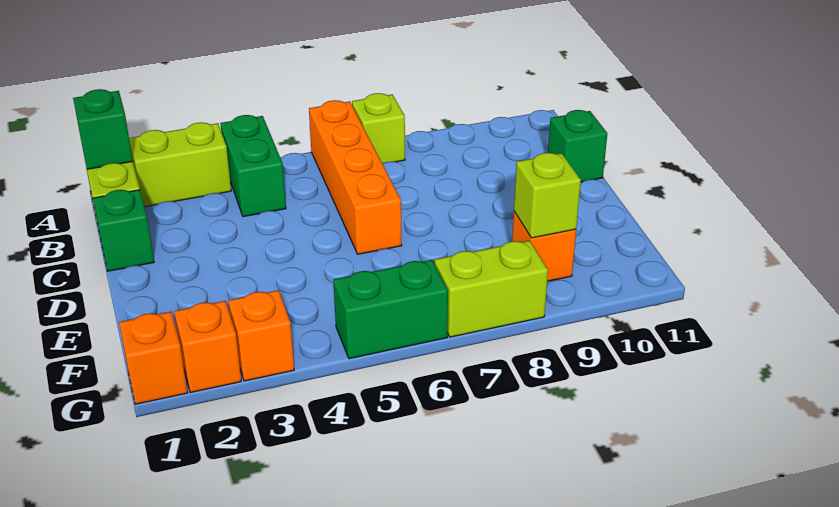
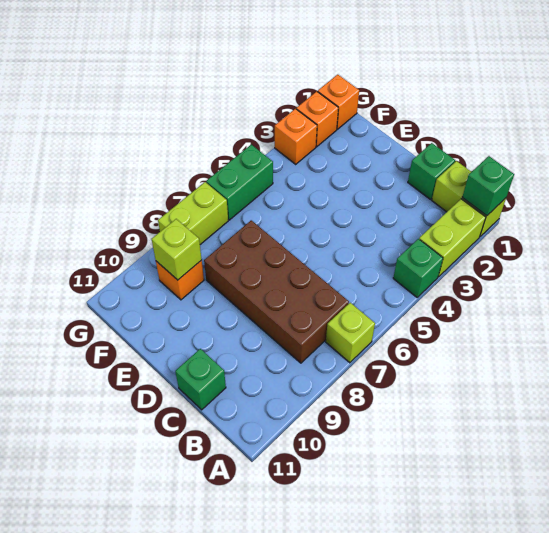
green 1x2 brick [220,115,286,217] -> green 1x1 brick [393,239,443,297]
orange 1x4 brick [309,100,402,254] -> none
none -> brown 2x4 brick [204,220,349,363]

